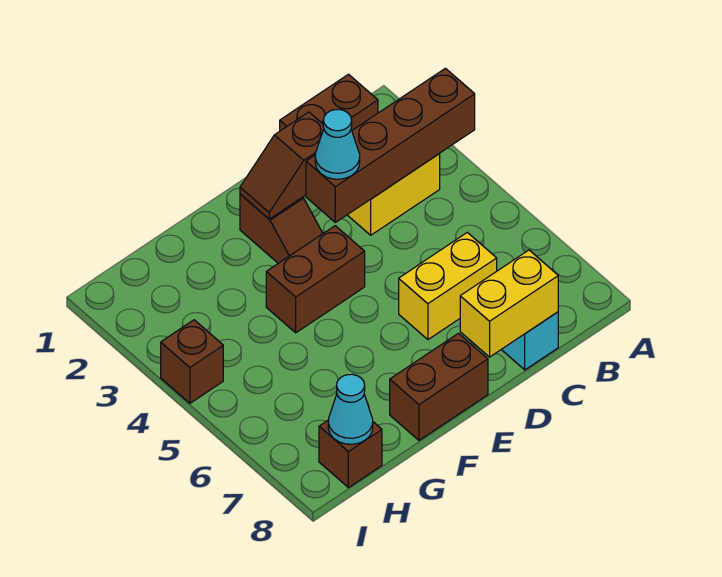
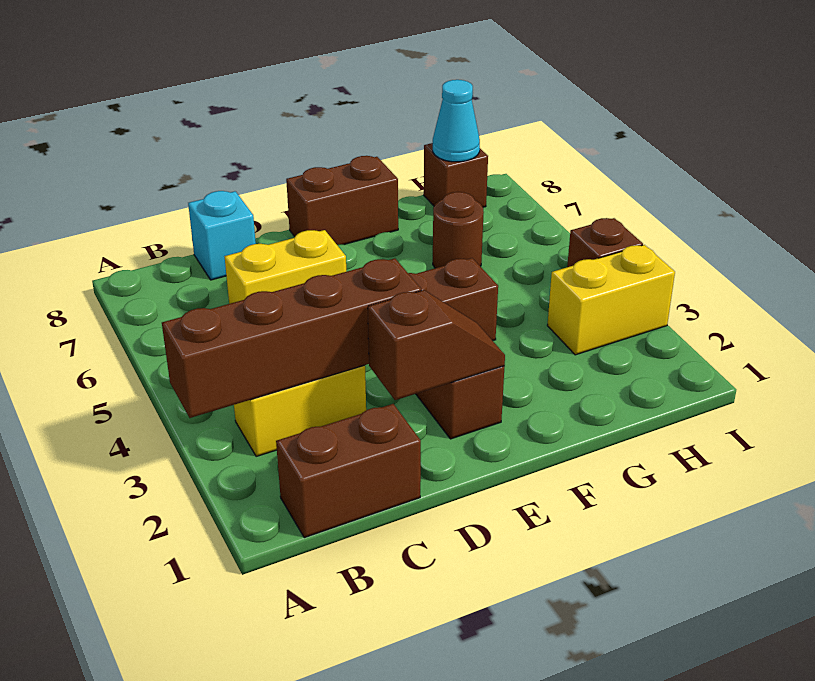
yellow 1x2 brick [460,250,558,357] -> yellow 1x2 brick moved to [547,245,675,355]
cyan 1x1 cone [315,109,360,179] -> none
none -> brown 1x1 round brick [433,192,484,268]

